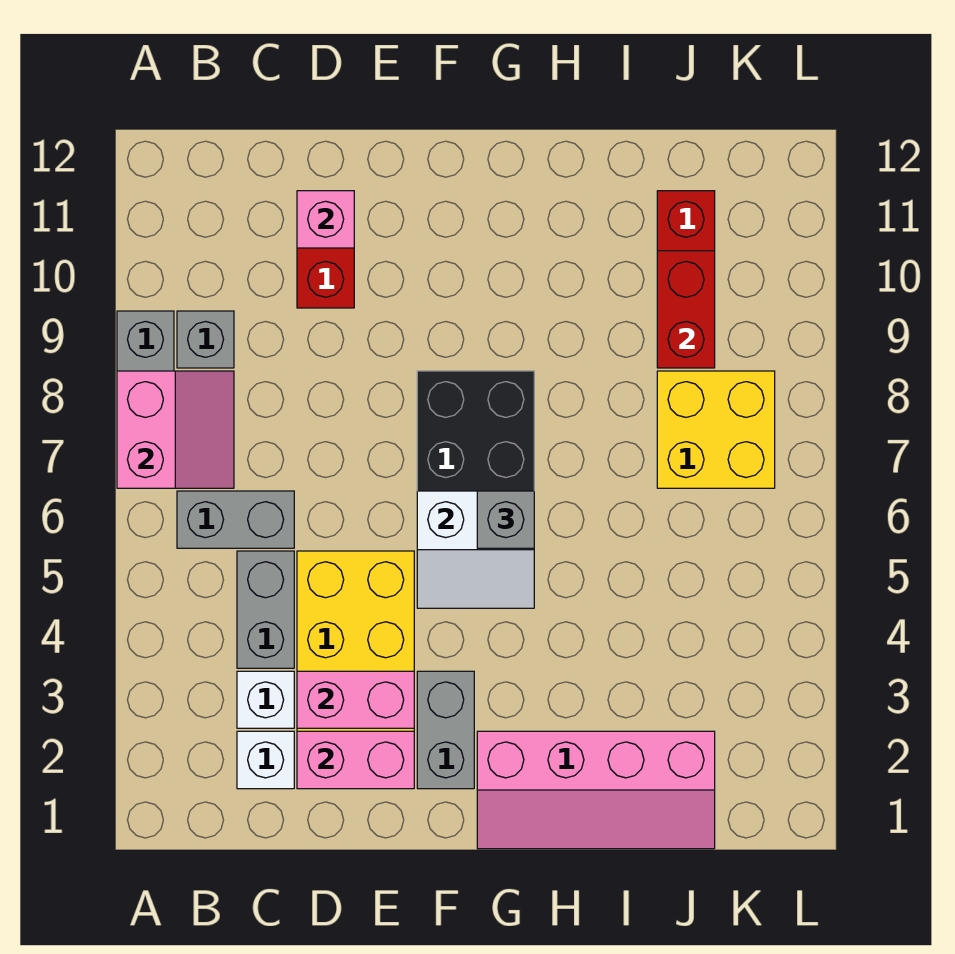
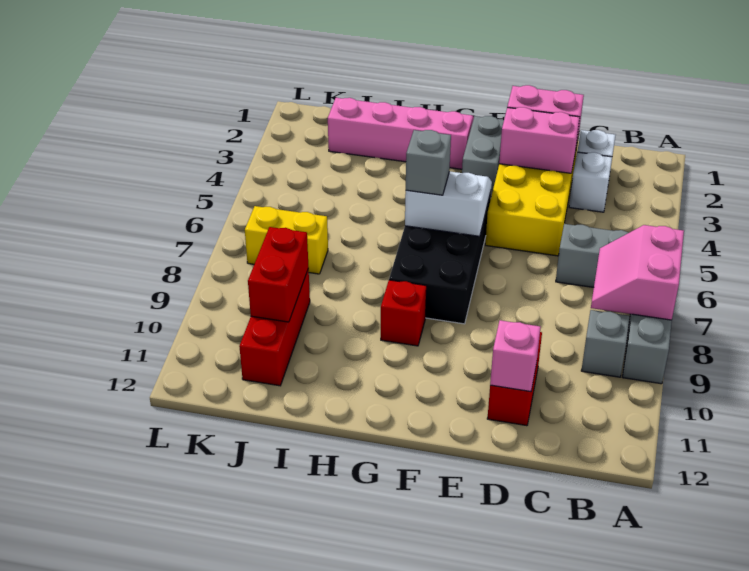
grey 1x2 brick [237,551,294,668] -> none
none -> red 1x1 brick [381,280,426,346]
yellow 2x2 brick [657,371,775,488] -> yellow 1x2 brick [245,206,328,274]

